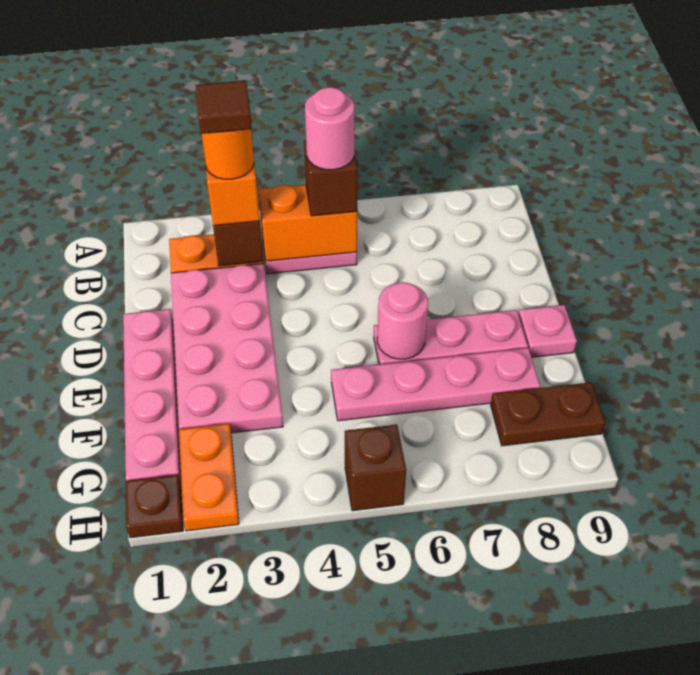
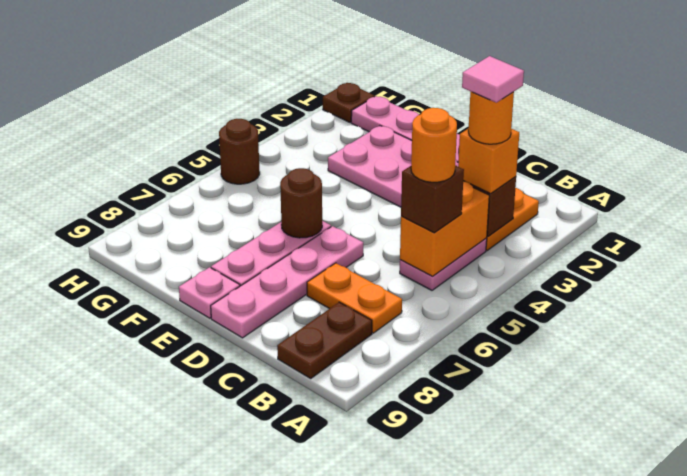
brown 1x1 tile [196,81,252,134] -> pink 1x1 tile [462,56,524,103]
pink 1x1 round brick [305,87,354,170] -> orange 1x1 round brick [411,108,457,182]
pink 1x1 round brick [377,282,428,359] -> brown 1x1 round brick [280,168,322,238]
pink 1x4 plate [331,348,540,421] -> pink 1x4 plate moved to [211,226,363,338]
orange 1x2 plate [179,424,239,531] -> orange 1x2 plate moved to [307,263,402,333]
brown 1x2 plate [491,382,605,446] -> brown 1x2 plate moved to [277,302,372,378]
brown 1x1 brick [345,425,406,511] -> brown 1x1 round brick [219,119,260,184]

